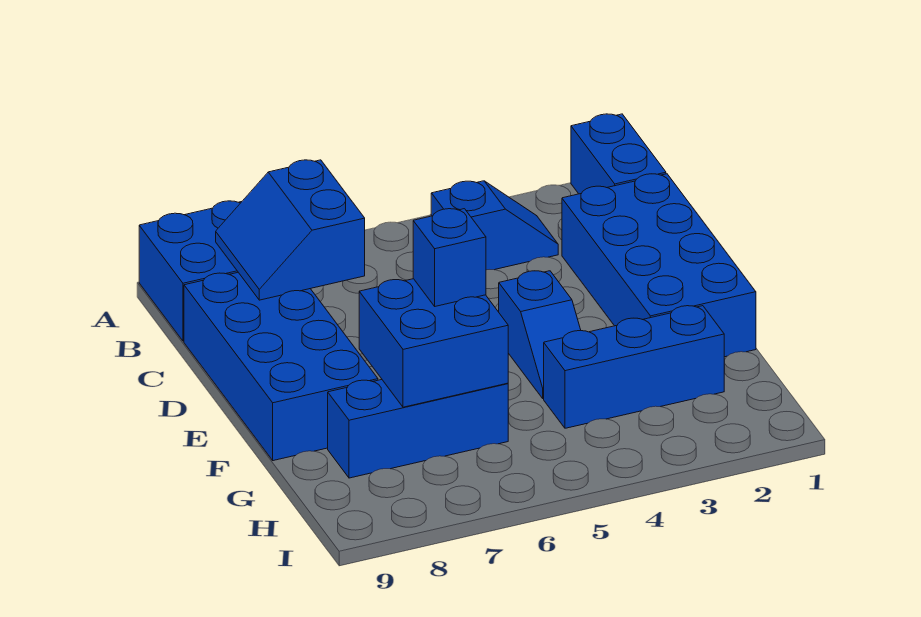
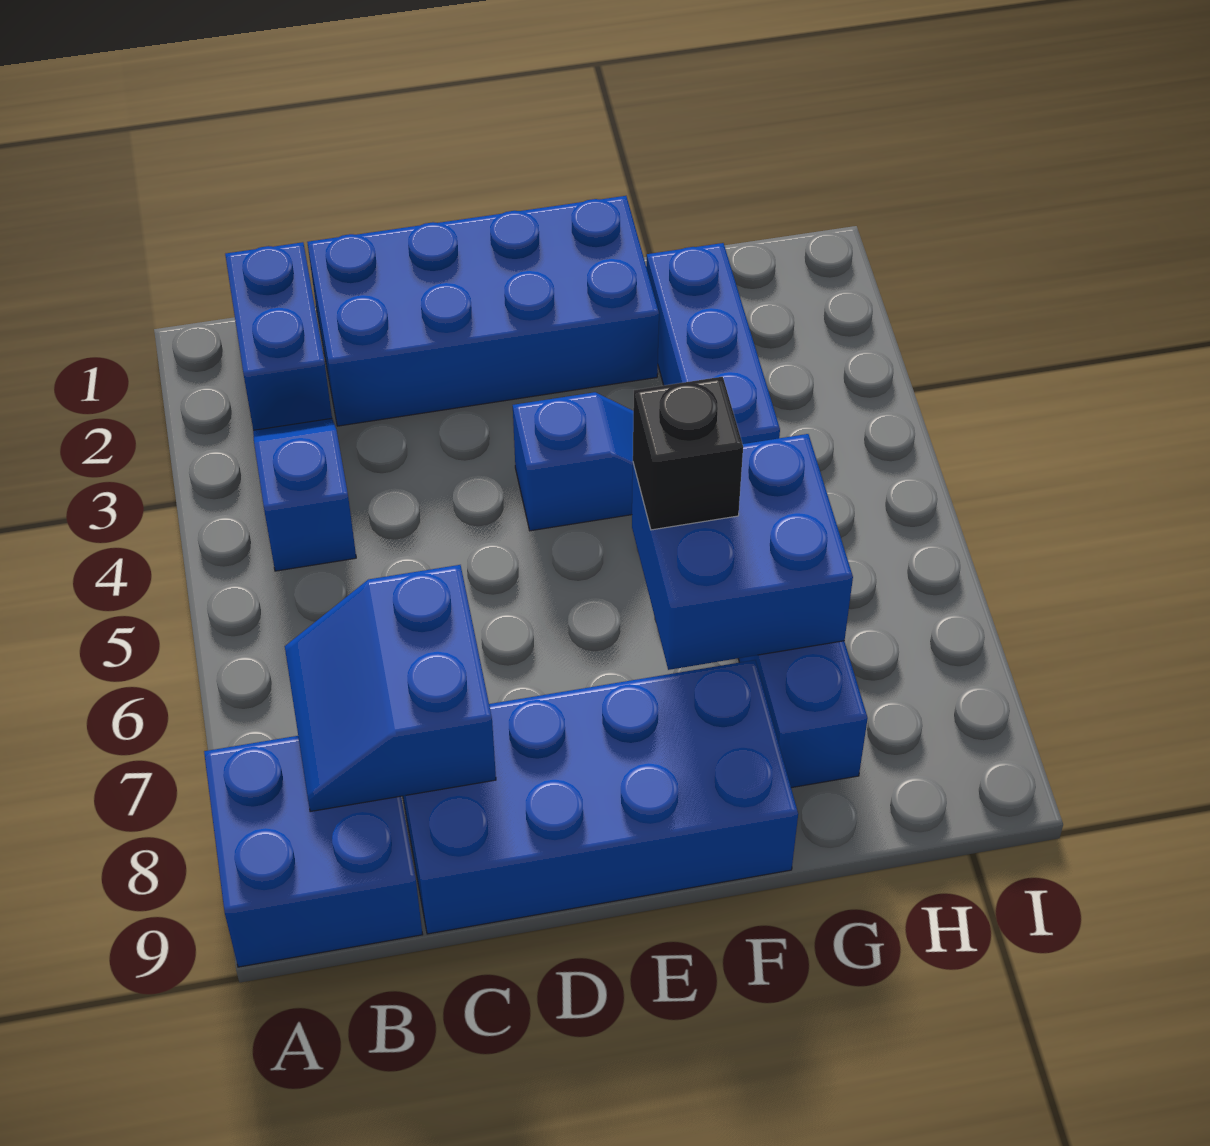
blue 1x2 brick [571,114,666,194] -> blue 1x2 brick turned to [225,242,332,430]
blue 2x2 slope [216,160,365,300] -> blue 2x2 slope turned to [285,565,496,812]
blue 1x1 brick [413,209,486,306] -> black 1x1 brick [633,377,743,530]

